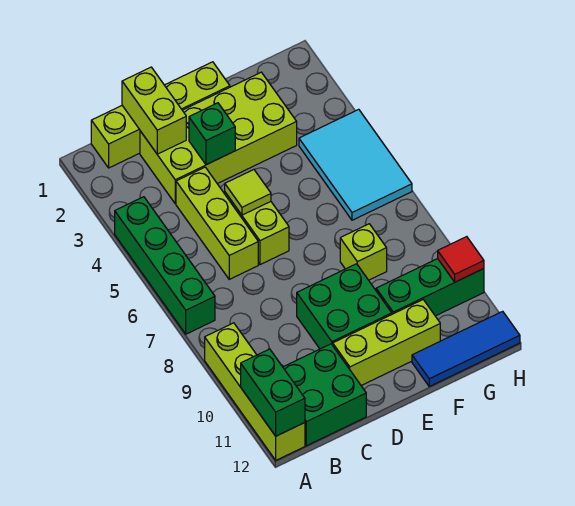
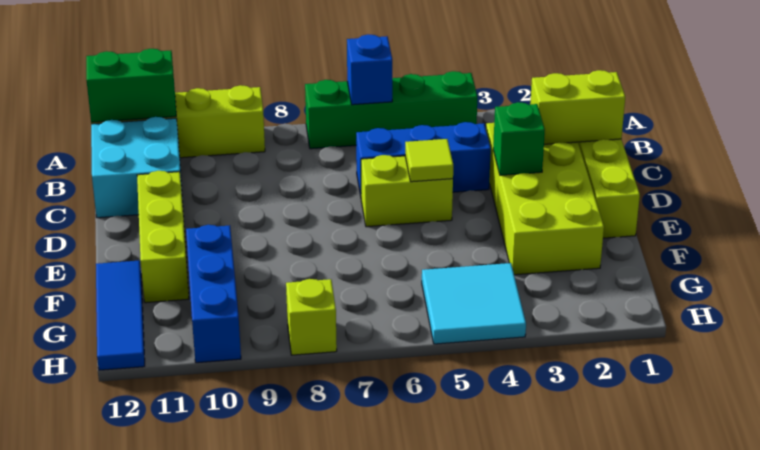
none -> blue 1x1 brick [347,34,392,105]
green 2x2 brick [283,344,366,446] -> cyan 2x2 brick [91,117,183,218]
lime 1x3 brick [176,167,258,279] -> blue 1x3 brick [356,122,491,196]
green 2x2 brick [297,264,392,349] -> none
lime 1x1 brick [340,224,387,280] -> lime 1x1 brick moved to [286,279,337,355]
green 1x3 brick [376,259,484,316] -> blue 1x3 brick [186,225,241,363]
cyan 2x3 tile [299,109,412,220] -> cyan 2x2 tile [422,263,526,344]
red 1x1 tile [438,237,484,282] -> none

